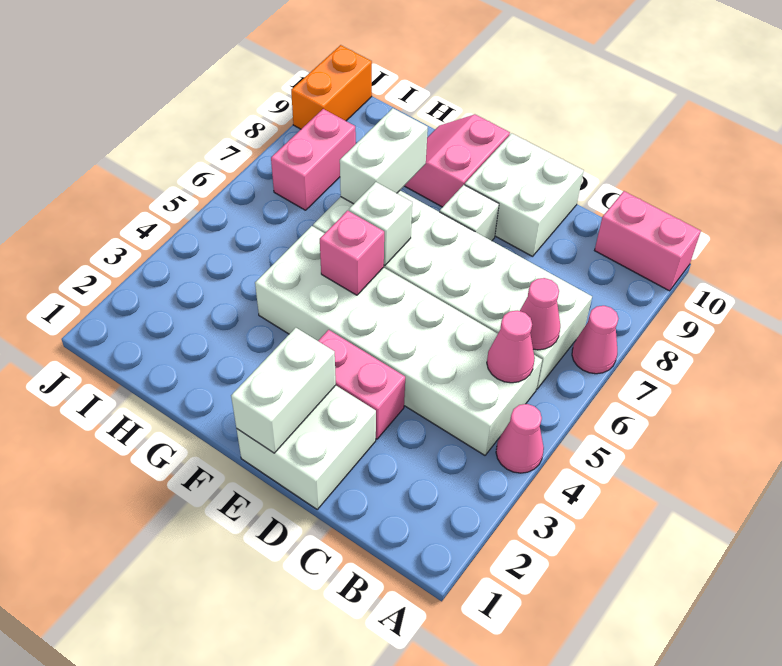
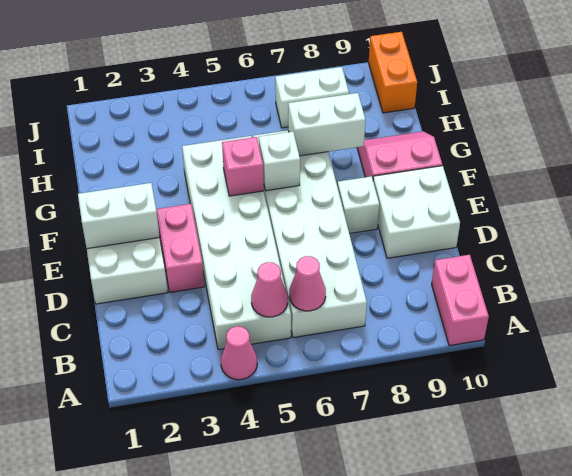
pink 1x1 cone [572,306,618,374] -> none
pink 1x2 brick [271,109,356,210] -> white 1x2 brick [275,67,349,128]
orange 1x2 brick [291,45,372,129] -> orange 1x2 brick turned to [368,32,417,113]

